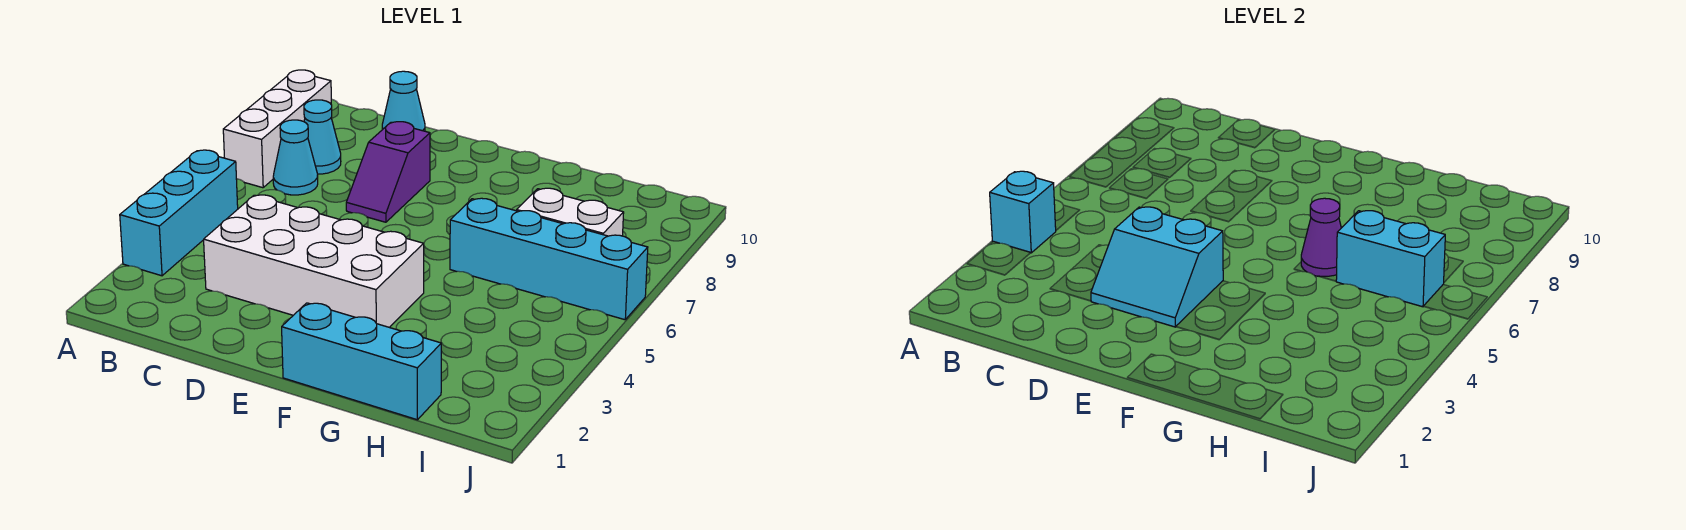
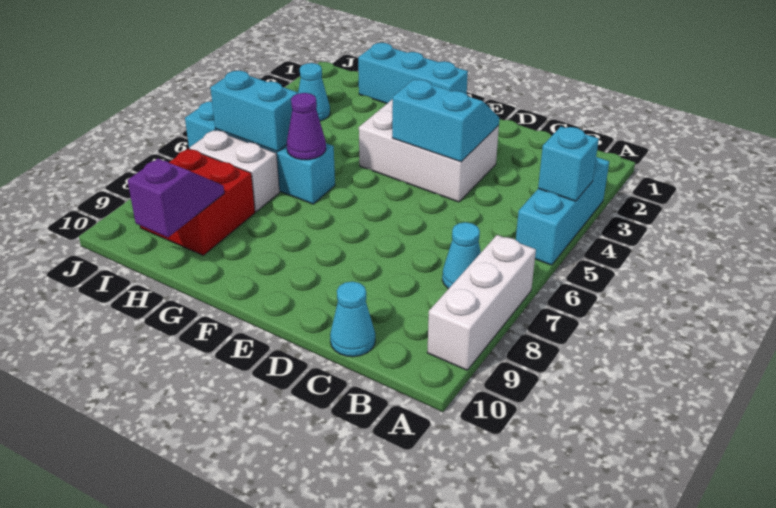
cyan 1x1 cone [304,100,341,174] -> cyan 1x1 cone moved to [298,63,330,121]
white 2x4 brick [204,195,424,327] -> white 2x3 brick [359,99,499,202]
purple 1x2 slope [346,122,430,222] -> purple 1x2 slope moved to [128,159,224,237]
none -> red 2x2 brick [140,149,255,255]

